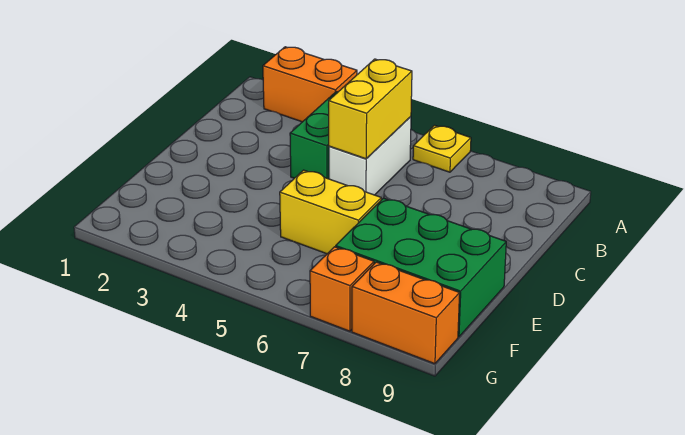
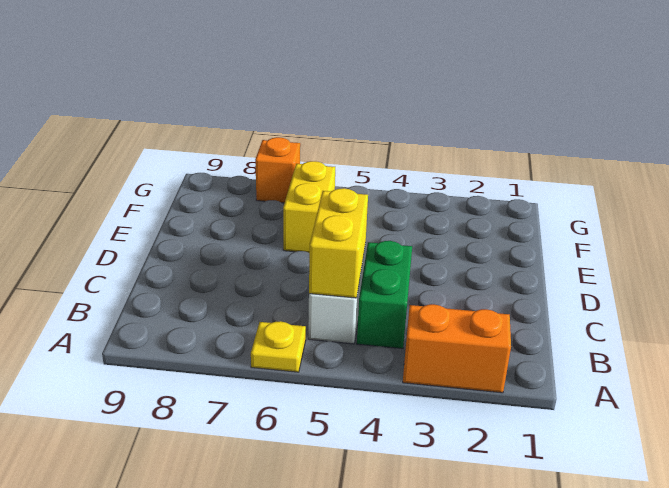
yellow 1x2 brick [280,170,381,254] -> yellow 1x2 brick turned to [283,161,335,253]
green 2x3 brick [336,198,506,337] -> none
orange 1x2 brick [352,262,460,364] -> none

